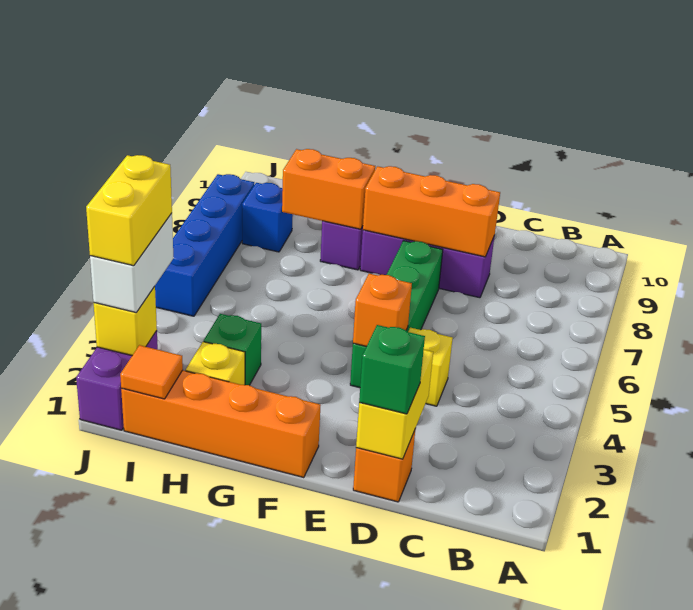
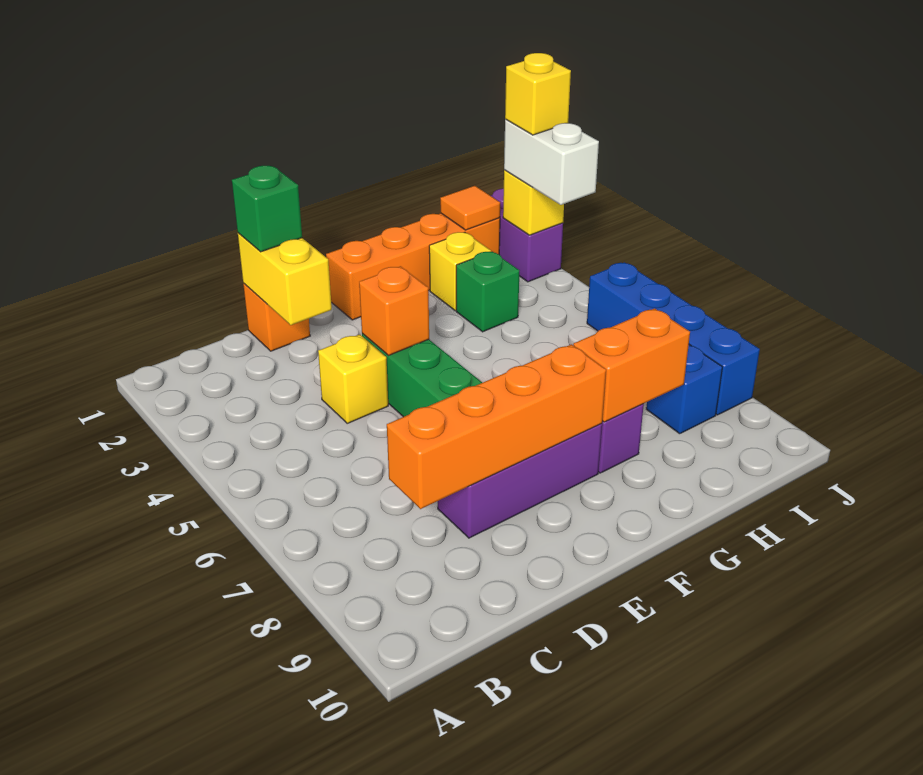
orange 1x3 brick [363,166,500,257] -> orange 1x4 brick [387,344,606,509]
yellow 1x2 brick [86,155,172,266] -> yellow 1x1 brick [505,53,571,135]

